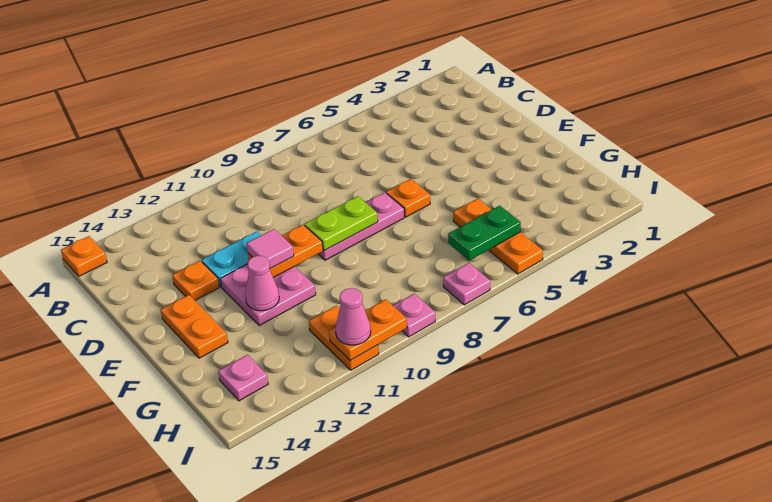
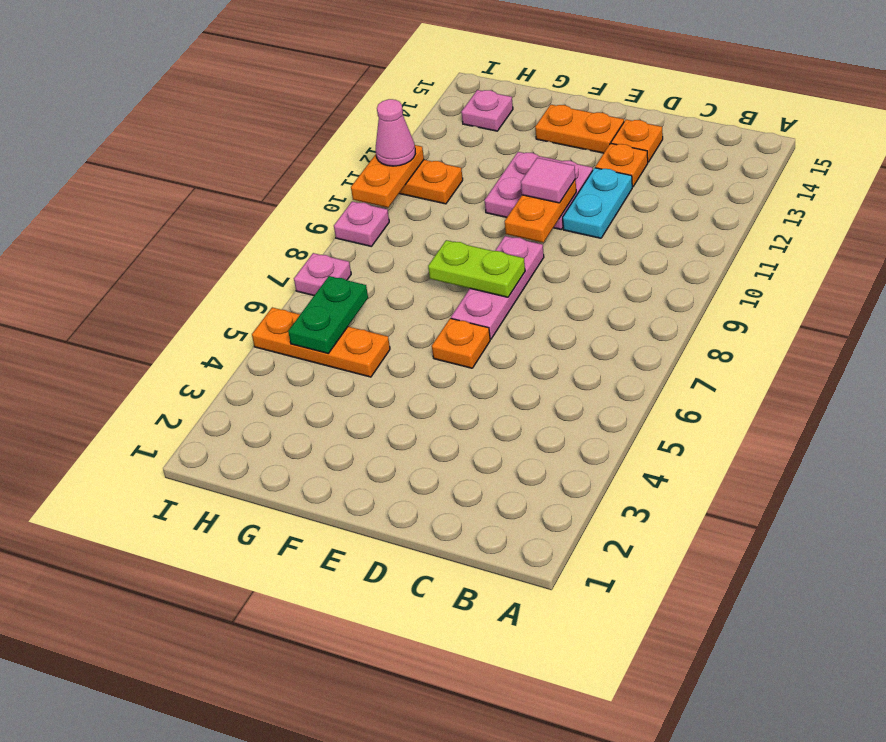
orange 1x1 plate [61,236,107,276] -> orange 1x1 plate moved to [611,120,663,162]
lime 1x2 plate [305,196,378,250] -> lime 1x2 plate turned to [428,240,525,297]
pink 1x1 cone [245,256,279,311] -> none

